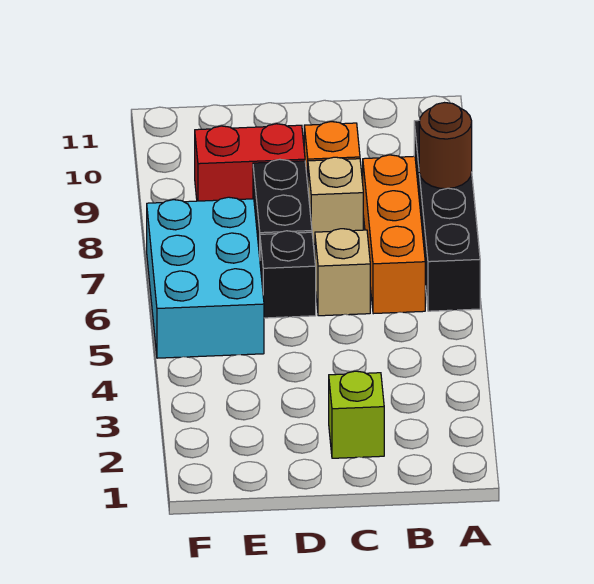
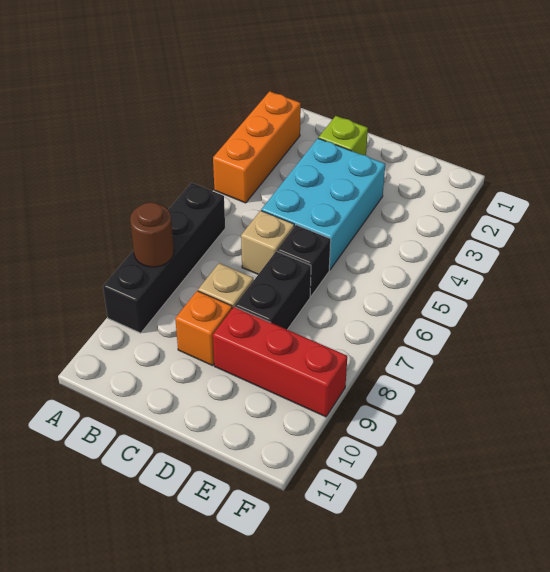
orange 1x3 brick [363,155,425,314] -> orange 1x3 brick moved to [213,91,301,203]
red 1x2 brick [195,124,305,201] -> red 1x3 brick [213,307,347,417]
cyan 2x3 brick [147,197,264,358] -> cyan 2x3 brick moved to [261,138,385,270]

